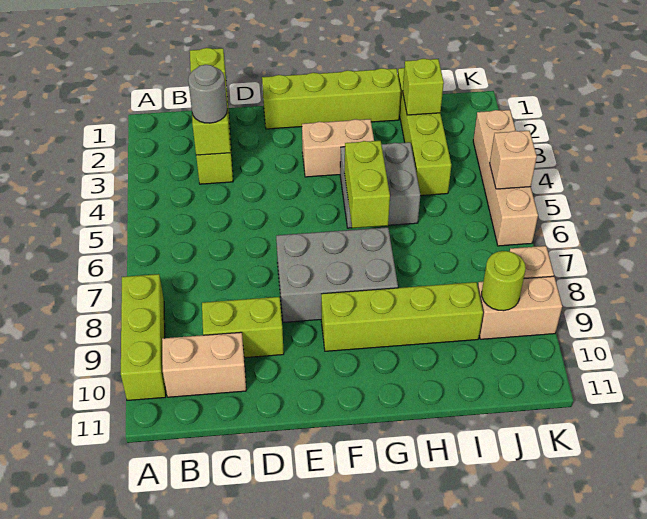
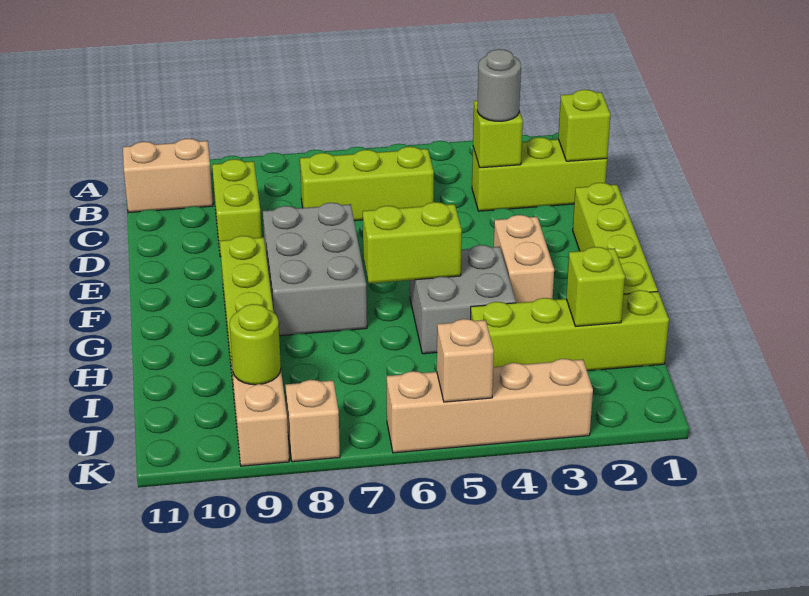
lime 1x3 brick [121,274,166,401] -> lime 1x3 brick moved to [300,147,434,221]
tan 1x2 brick [162,332,246,397] -> tan 1x2 brick turned to [123,139,213,213]

